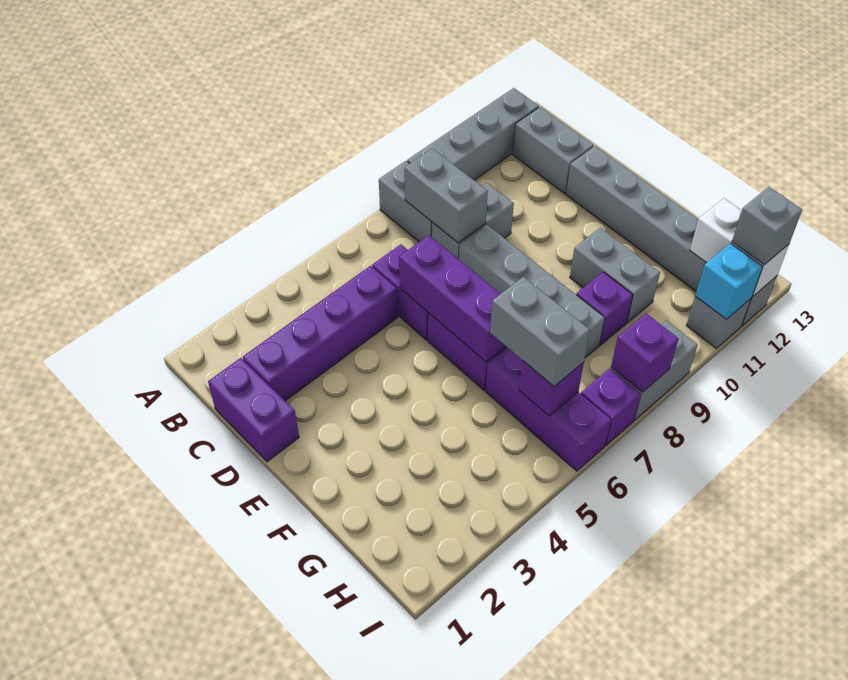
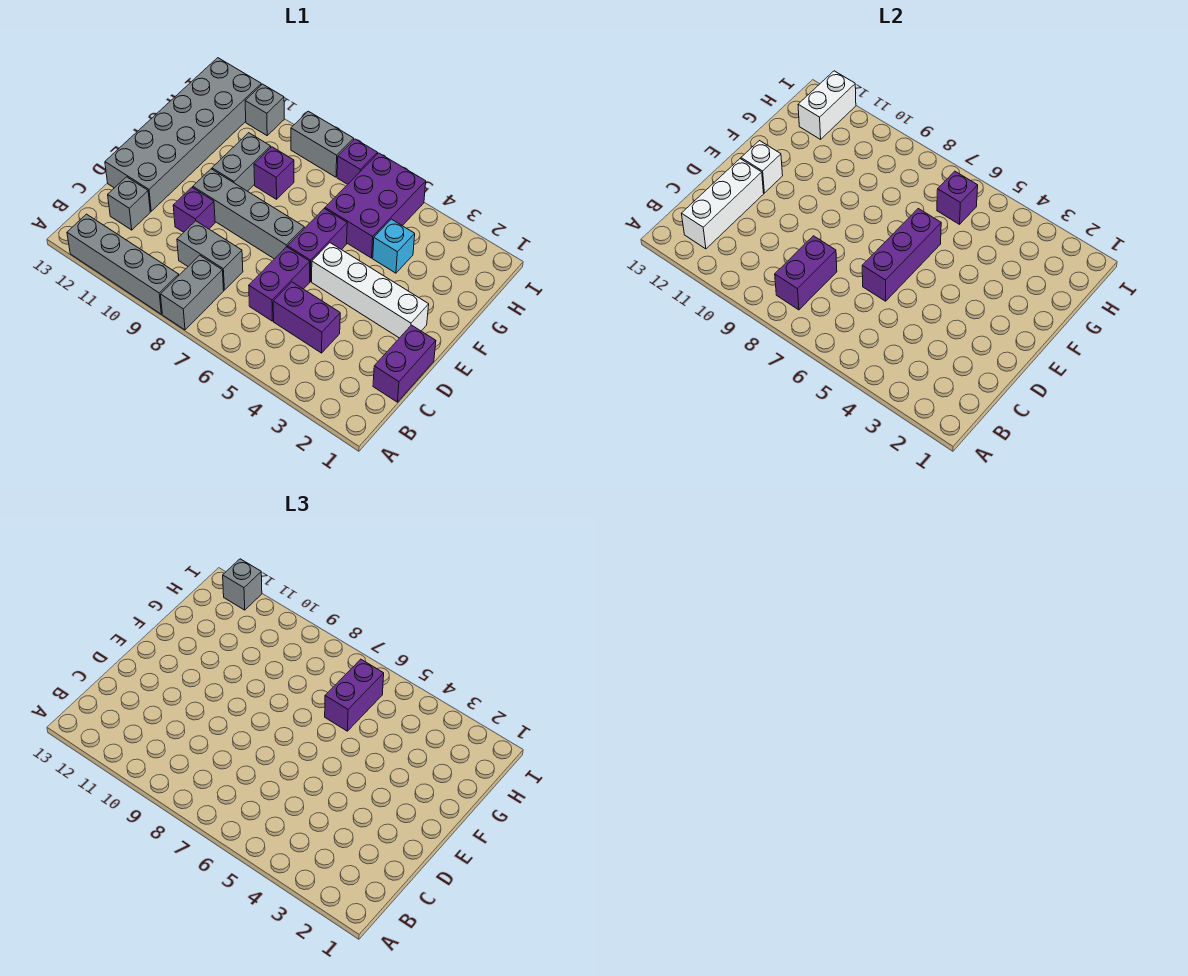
grey 1x2 brick [404,149,488,243] -> purple 1x2 brick [775,236,837,310]
grey 1x2 brick [513,107,594,193] -> grey 1x1 brick [108,177,150,230]
none -> white 1x3 brick [682,159,764,249]
purple 1x4 brick [243,266,398,401] -> purple 1x2 brick [273,282,340,353]
grey 1x4 brick [459,225,605,358] -> grey 1x4 brick turned to [193,169,304,259]
grey 1x6 brick [566,146,777,326] -> grey 2x6 brick [105,58,261,211]
none -> white 1x4 brick [312,243,429,338]
none -> white 1x1 brick [741,141,783,193]
purple 1x3 brick [486,348,611,471] -> purple 2x3 brick [325,153,426,258]
grey 1x2 brick [490,277,590,386] -> purple 1x2 brick [325,659,384,731]
purple 1x1 brick [611,314,679,392] -> purple 1x1 brick moved to [173,188,215,232]
cyan 1x1 brick [695,243,763,319] -> cyan 1x1 brick moved to [373,219,415,273]

